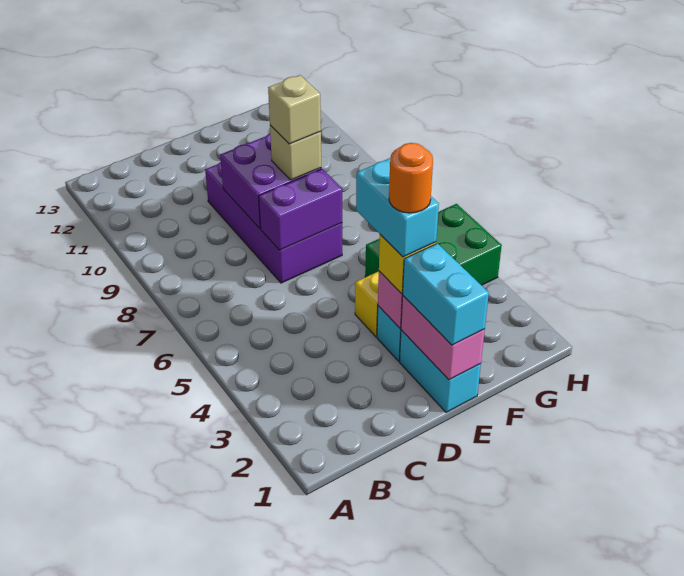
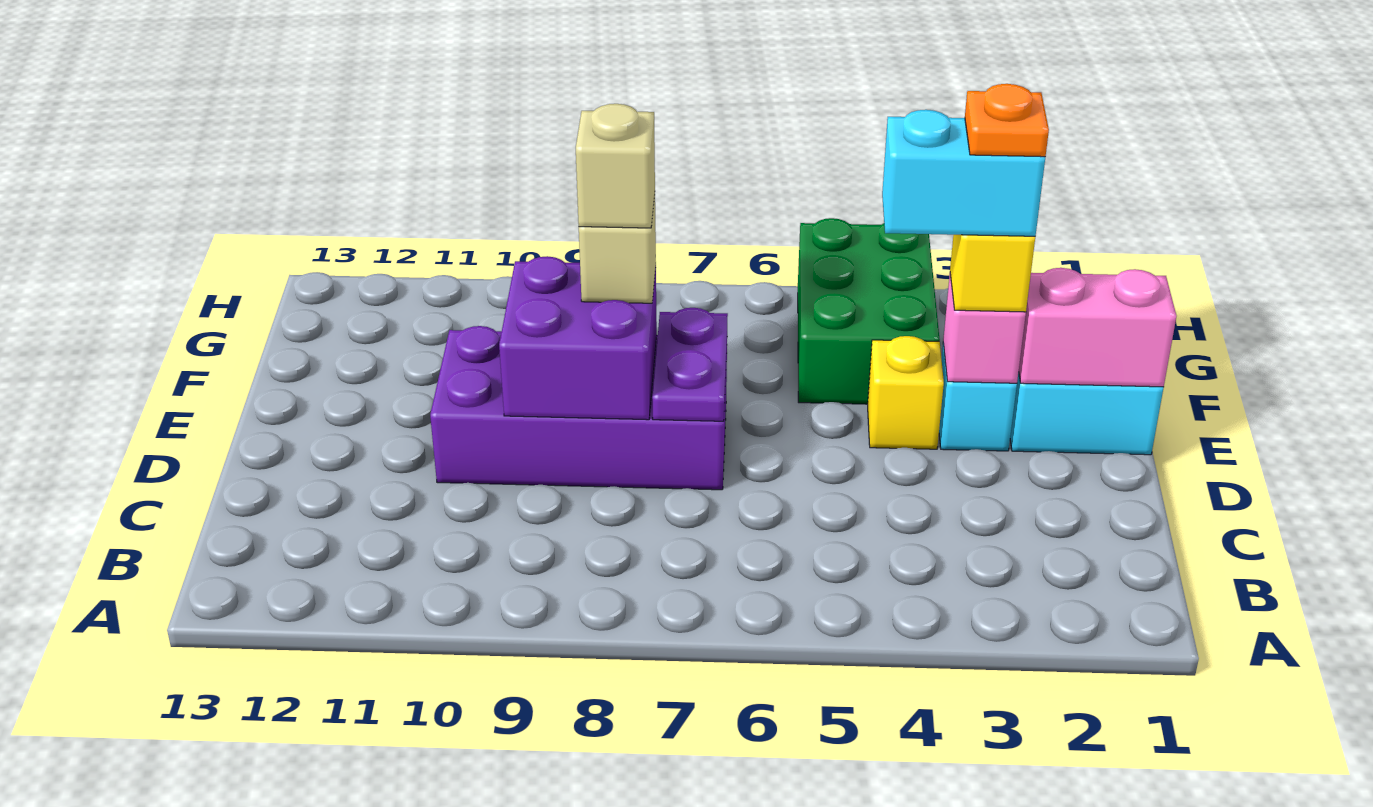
purple 1x2 brick [259,169,342,250] -> purple 1x2 plate [652,308,728,421]
cyan 1x2 brick [402,243,489,345] -> none
orange 1x1 round brick [389,143,433,213] -> orange 1x1 plate [965,84,1049,157]

